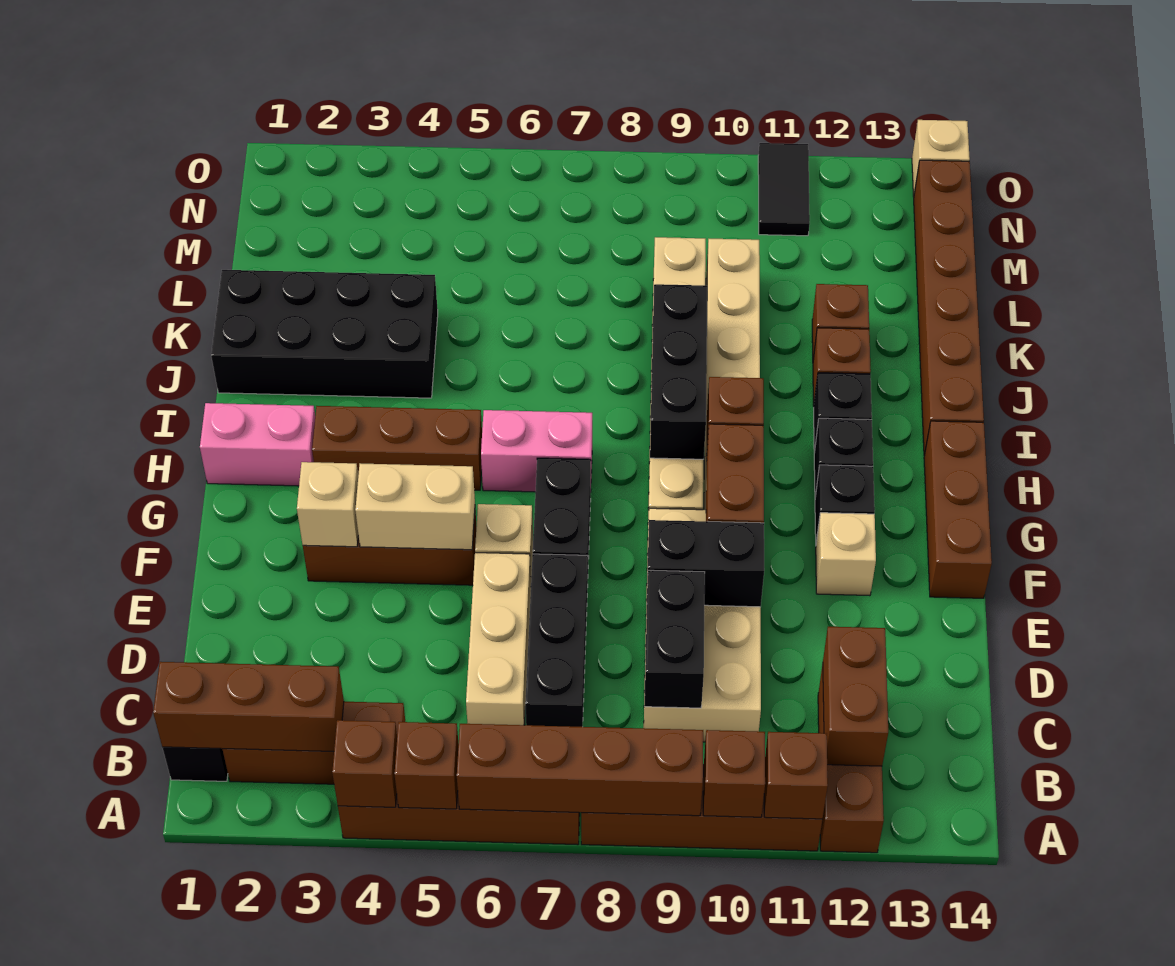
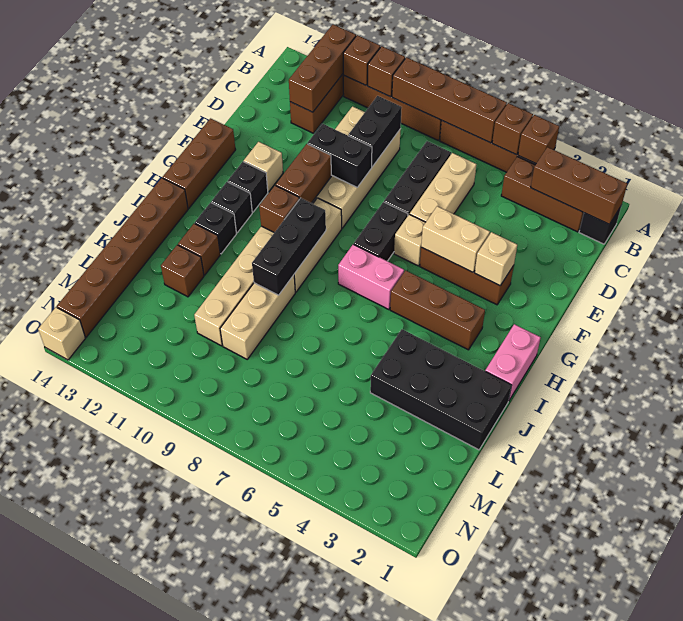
brown 1x2 brick [823,627,888,766] -> brown 1x3 brick [289,24,356,112]
pink 1x2 brick [200,403,315,486] -> pink 1x2 brick turned to [485,324,541,400]
black 1x2 tile [758,143,810,236] -> none

